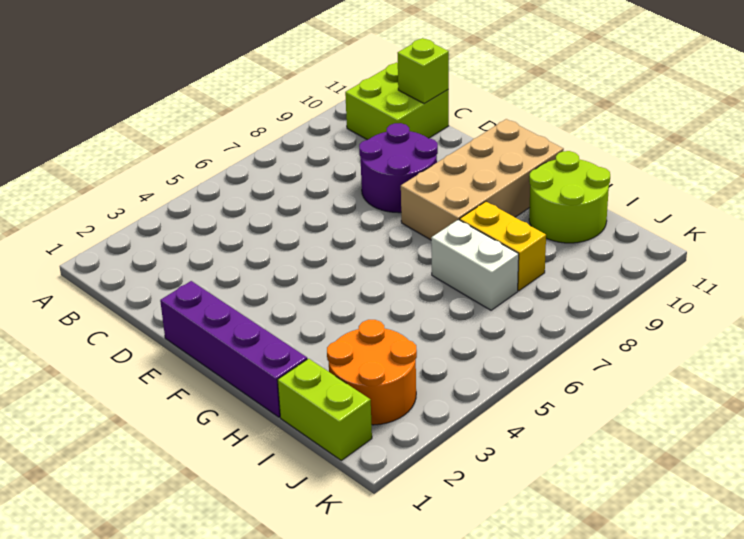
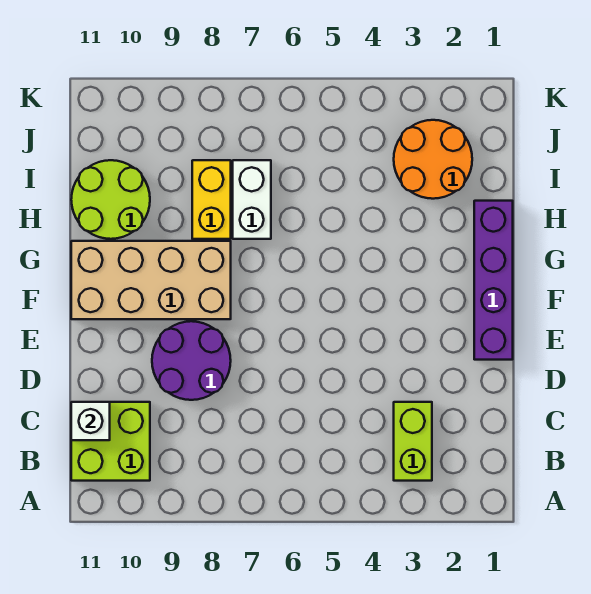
lime 1x1 brick [398,38,449,104] -> white 1x1 brick [71,402,110,440]
lime 1x2 brick [278,359,372,461] -> lime 1x2 brick moved to [394,402,432,481]

